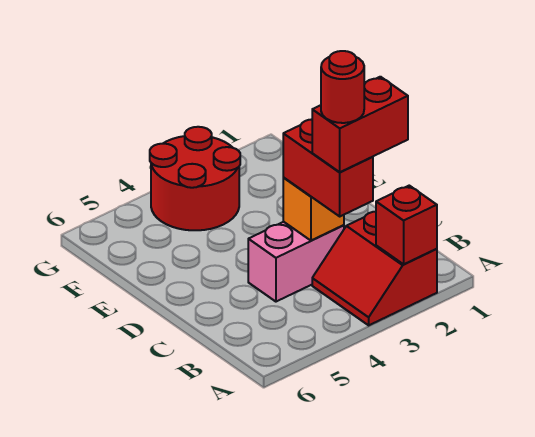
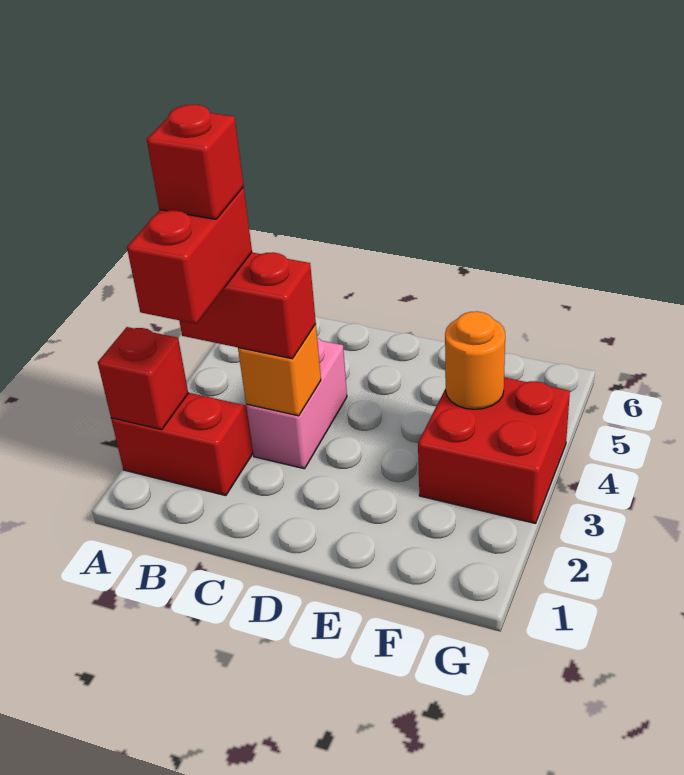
red 1x1 round brick [321,51,364,123] -> red 1x1 brick [147,104,244,219]
red 2x2 round brick [150,127,240,230] -> red 2x2 brick [418,377,570,523]
none -> orange 1x1 round brick [445,311,505,409]

